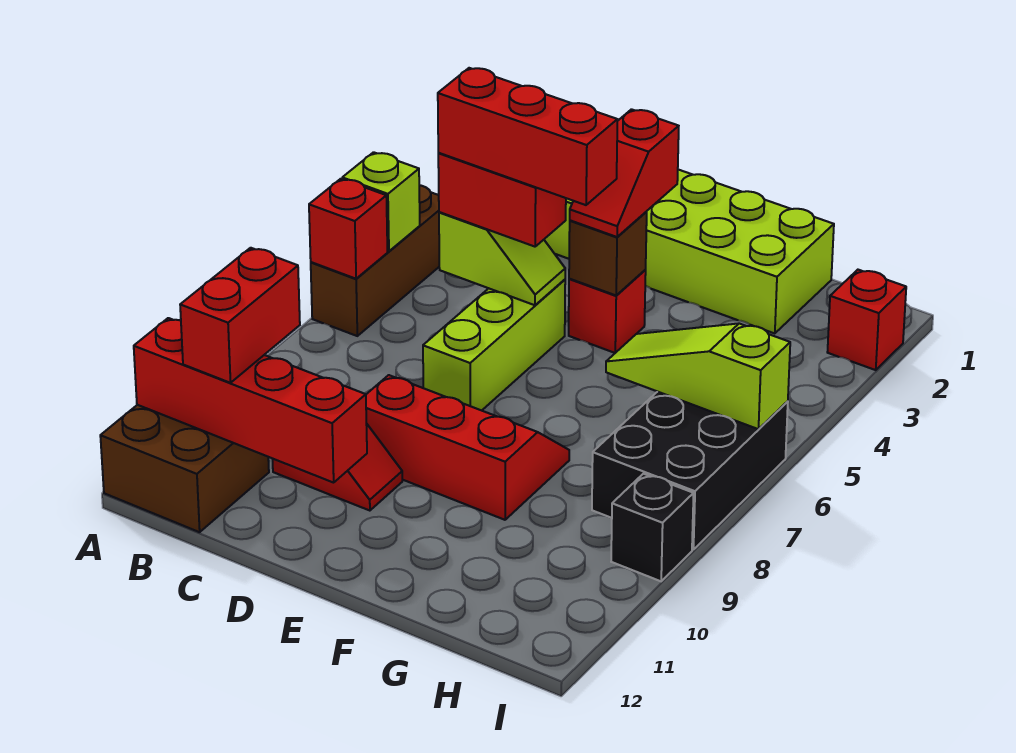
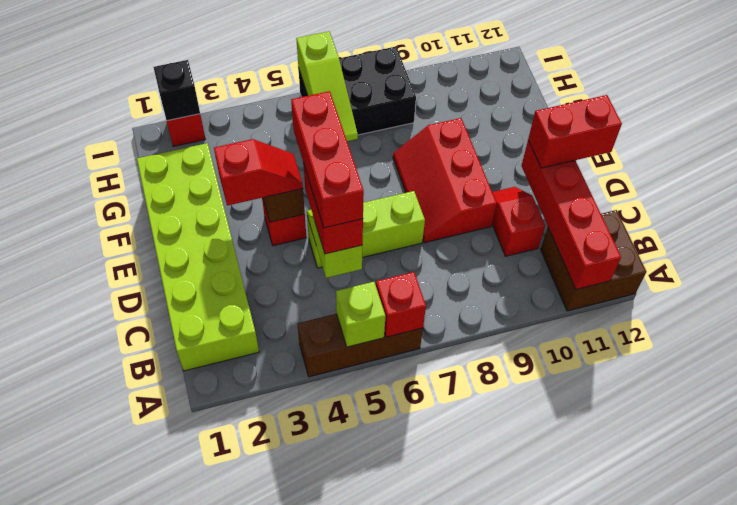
red 1x2 brick [180,248,300,383] -> red 1x2 brick moved to [528,95,622,168]
black 1x1 brick [611,474,694,581] -> black 1x1 brick moved to [154,60,200,121]

